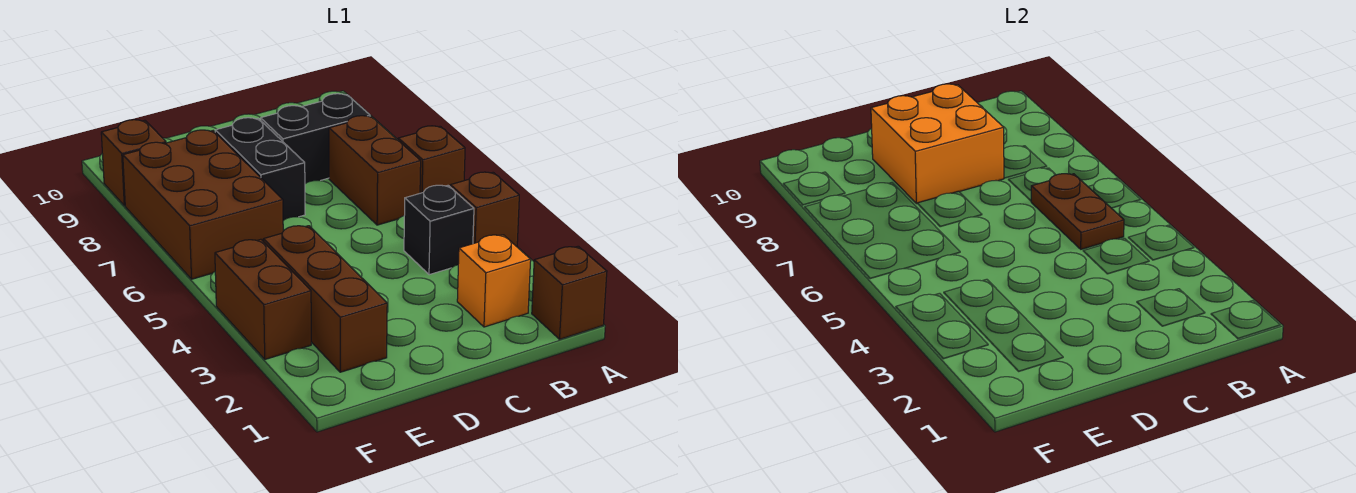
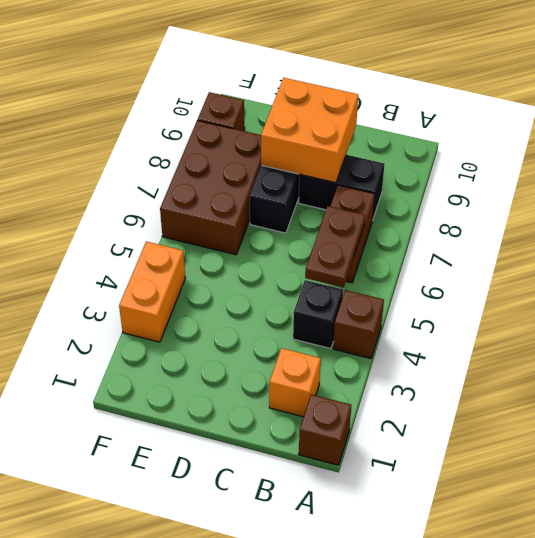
brown 1x1 brick [398,126,465,193] -> none
brown 1x3 brick [263,226,387,372] -> none
brown 1x2 brick [215,239,311,359] -> orange 1x2 brick [119,241,185,342]

